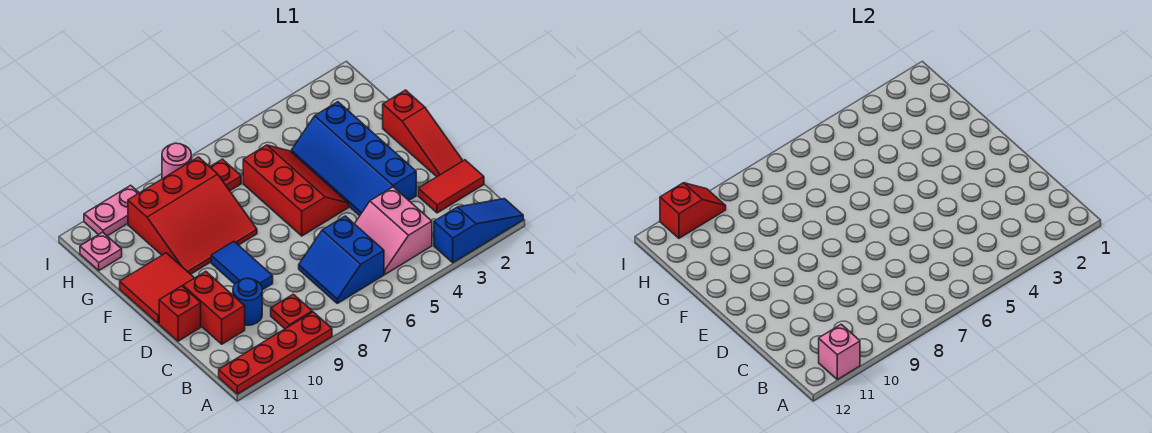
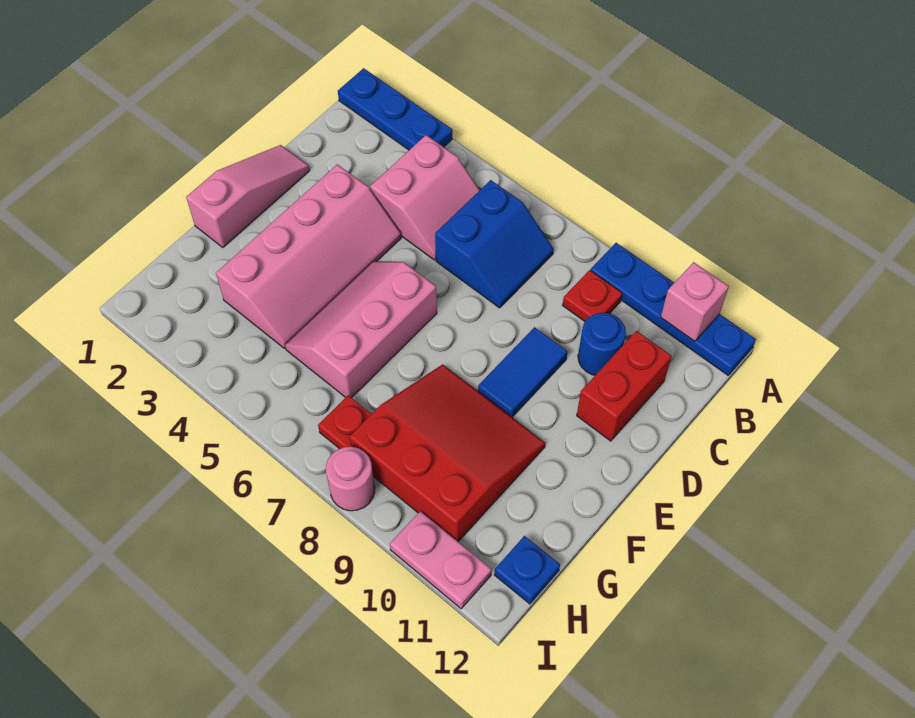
blue 1x3 slope [434,199,523,263] -> blue 1x3 plate [338,68,452,150]
red 1x4 plate [219,312,332,394] -> blue 1x4 plate [590,243,756,375]
red 1x2 tile [418,160,484,213] -> none
red 1x3 slope [383,90,463,177] -> pink 1x3 slope [186,145,310,247]
blue 2x4 slope [291,102,416,216] -> pink 2x4 slope [216,164,401,348]
red 1x1 brick [159,286,201,341] -> none
red 2x3 slope [243,145,349,236] -> pink 2x3 slope [285,261,437,398]
red 2x2 tile [120,253,194,323] -> none
pink 1x1 plate [80,232,122,271] -> blue 1x1 plate [494,536,560,604]
red 1x2 slope [660,183,726,238] -> none

